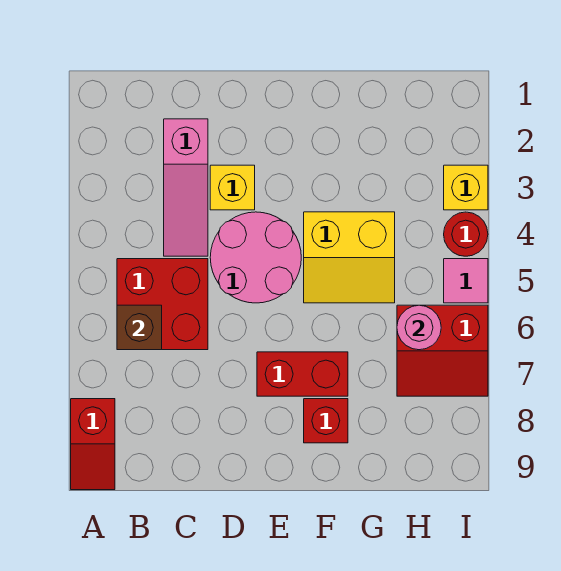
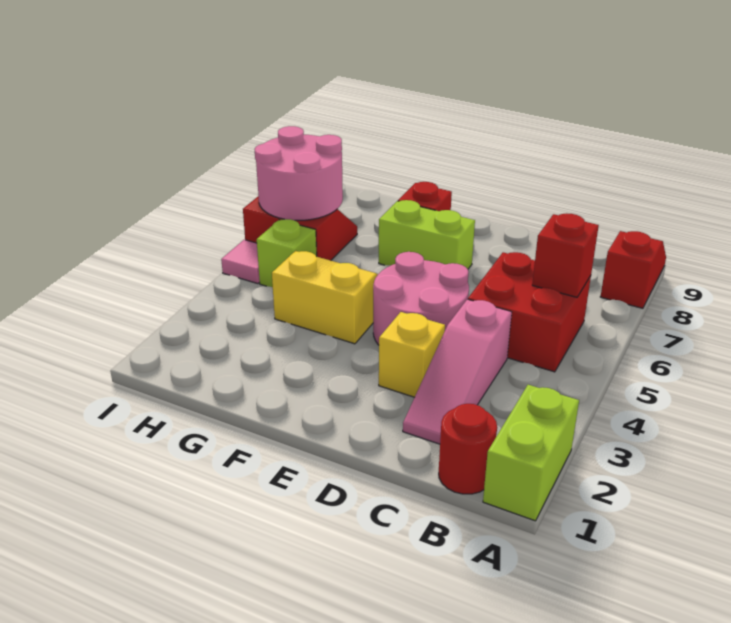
none -> lime 1x2 brick [483,385,579,521]
brown 1x1 brick [117,305,162,350] -> red 1x1 brick [532,213,599,297]
pink 1x3 slope [164,119,208,256] -> pink 1x3 slope turned to [403,299,512,444]
red 1x2 brick [257,352,348,396] -> lime 1x2 brick [379,200,475,269]
none -> lime 1x1 brick [257,219,317,287]
pink 1x1 round brick [397,305,441,350] -> pink 2x2 round brick [255,126,343,220]
yellow 1x1 brick [444,165,488,210] -> none
red 1x1 round brick [444,212,488,256] -> red 1x1 round brick moved to [439,404,497,494]

